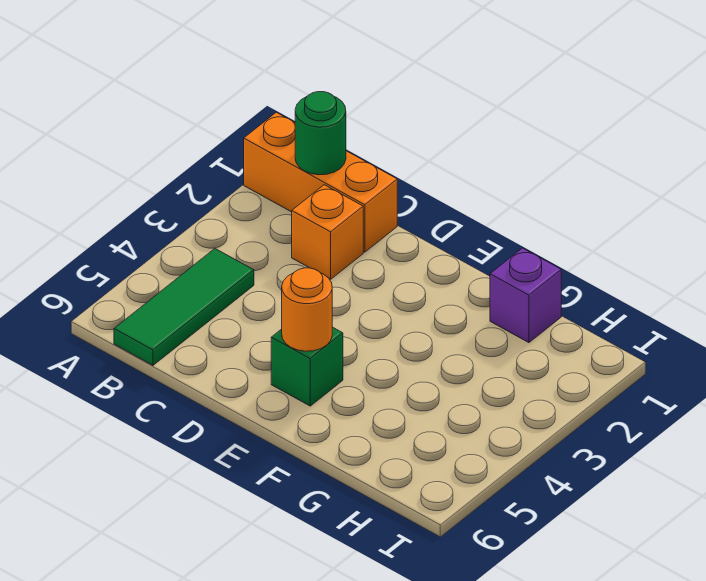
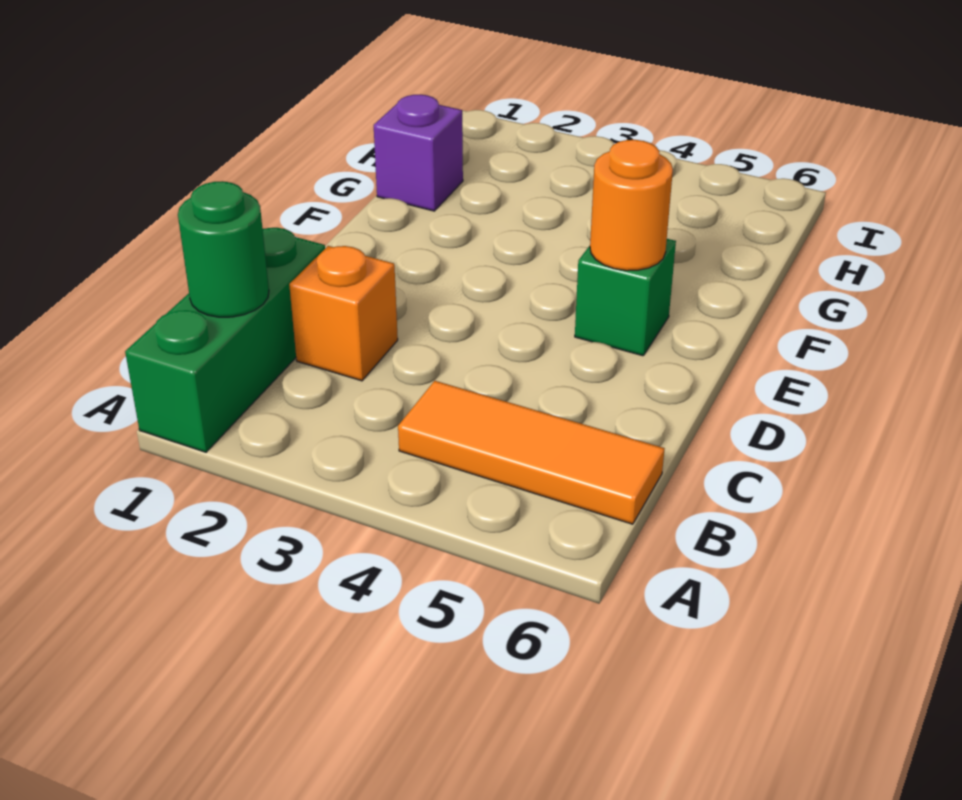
orange 1x3 brick [244,112,397,252] -> green 1x3 brick [125,228,325,452]
green 1x3 tile [114,249,254,365] -> orange 1x3 tile [398,381,665,524]

